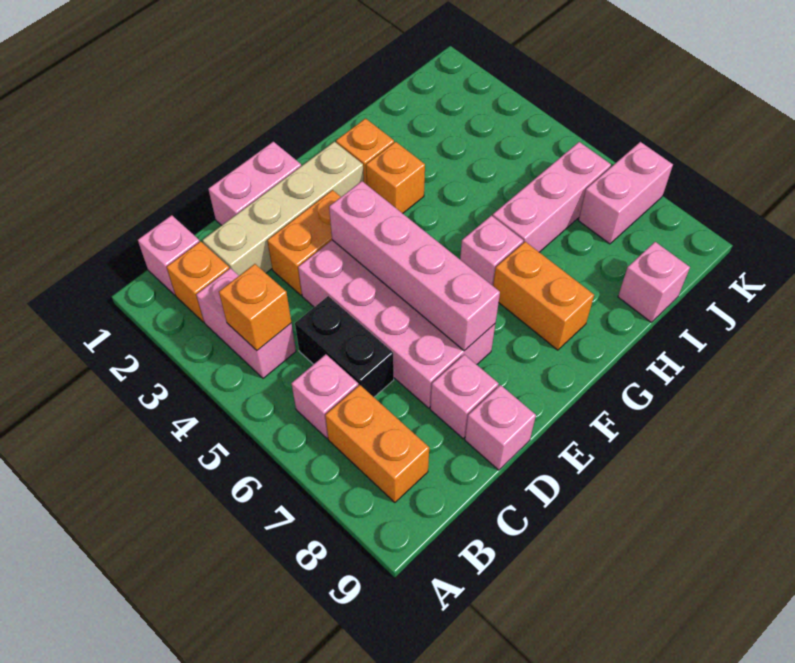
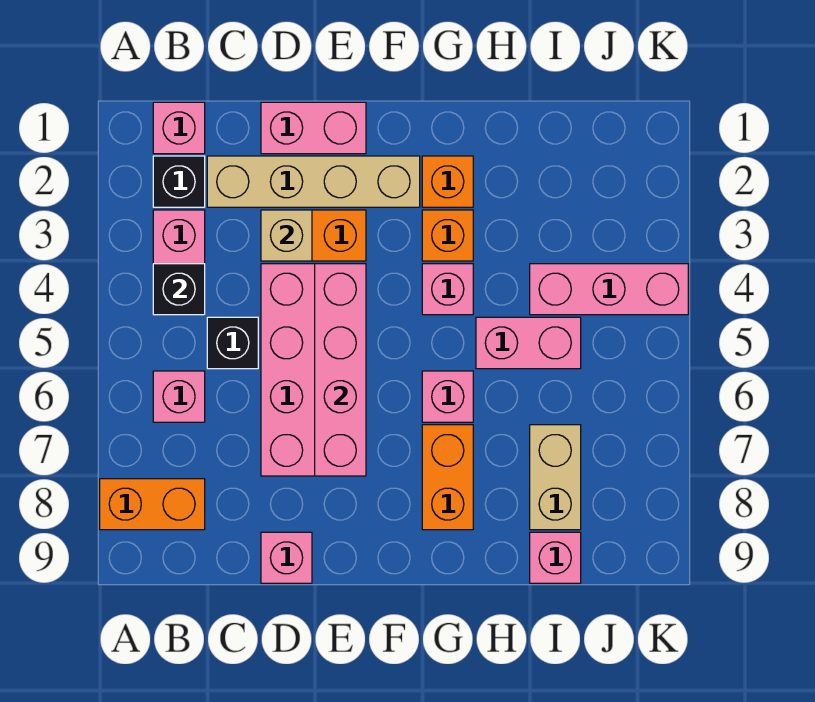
orange 1x1 brick [167,241,229,322] -> black 1x1 brick [153,156,205,207]
orange 1x1 brick [219,264,291,350] -> black 1x1 brick [153,264,205,315]
orange 1x2 brick [325,385,429,502] -> orange 1x2 brick turned to [100,479,205,530]
black 1x2 brick [295,296,394,397] -> black 1x1 brick [207,317,258,369]
none -> tan 1x1 brick [261,210,312,261]
pink 1x1 brick [430,354,499,439] -> pink 1x1 brick moved to [422,264,473,315]
pink 1x3 brick [493,142,611,252] -> pink 1x3 brick moved to [530,264,688,315]
none -> tan 1x2 brick [530,425,581,530]
pink 1x2 brick [578,142,673,244] -> pink 1x2 brick moved to [476,317,581,369]

